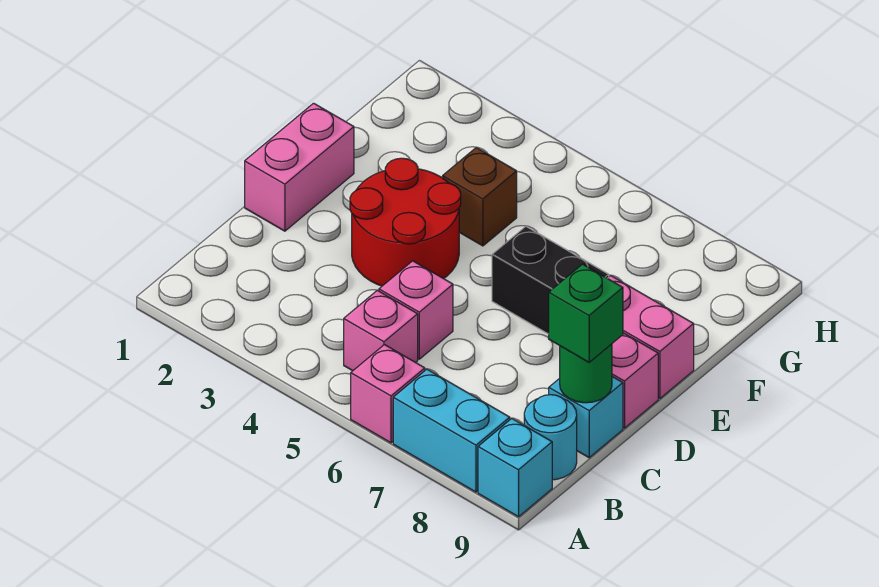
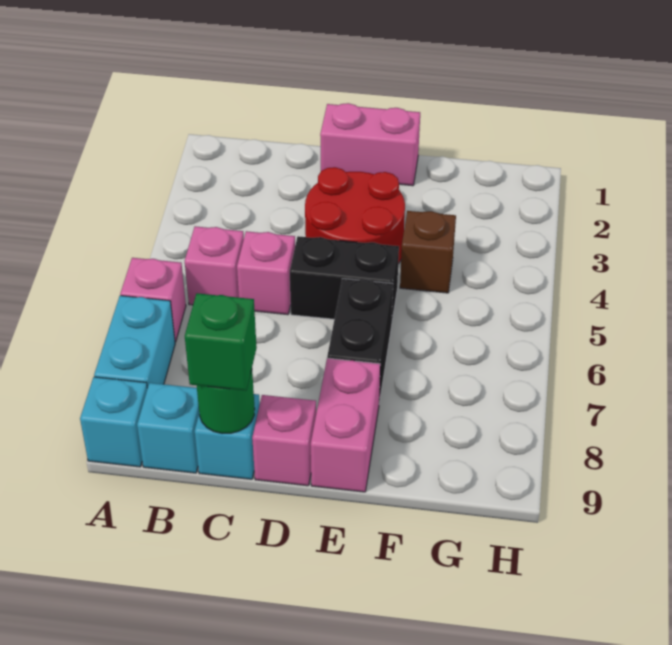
cyan 1x1 round brick [524,395,577,480] -> cyan 1x1 brick [137,383,199,473]
none -> black 1x2 brick [290,236,399,320]

